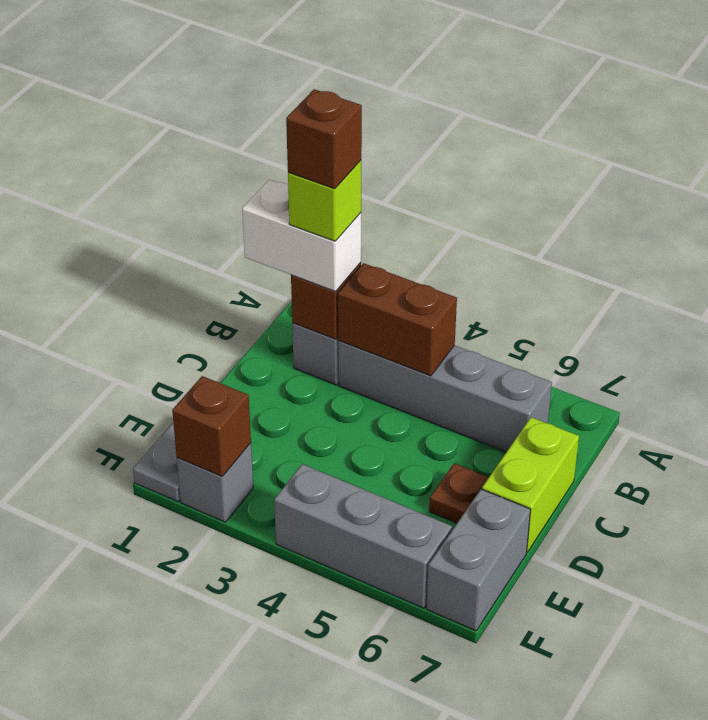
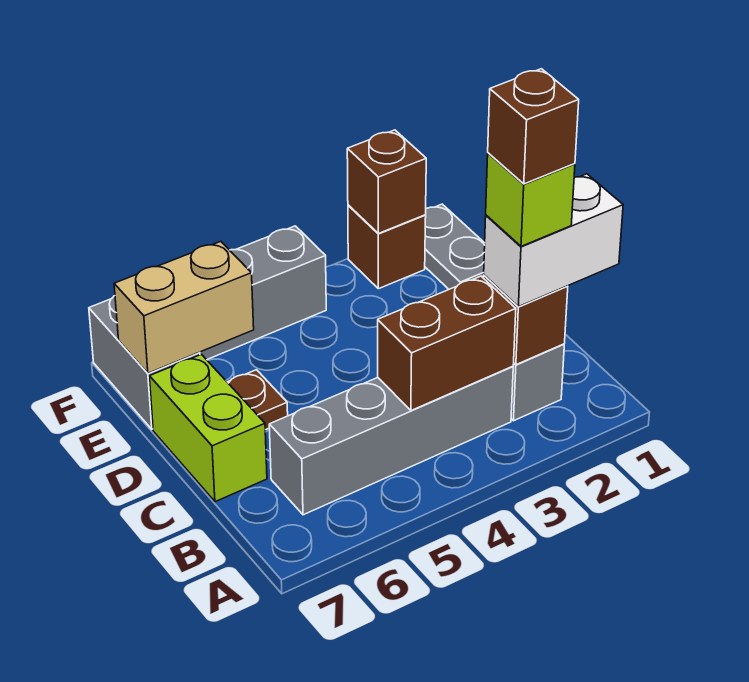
none -> tan 1x2 brick [114,241,254,373]
grey 1x1 brick [177,443,253,522] -> brown 1x1 brick [348,205,426,289]

